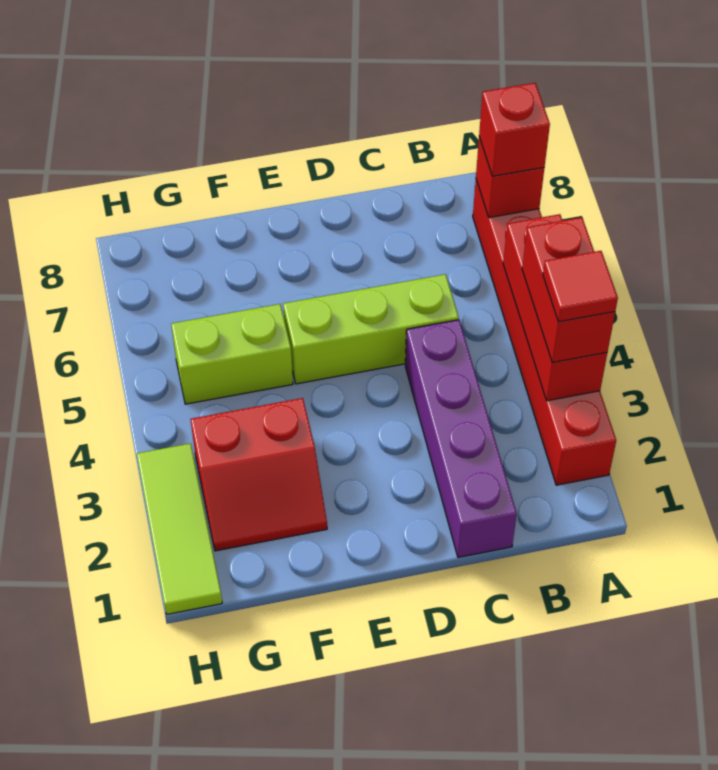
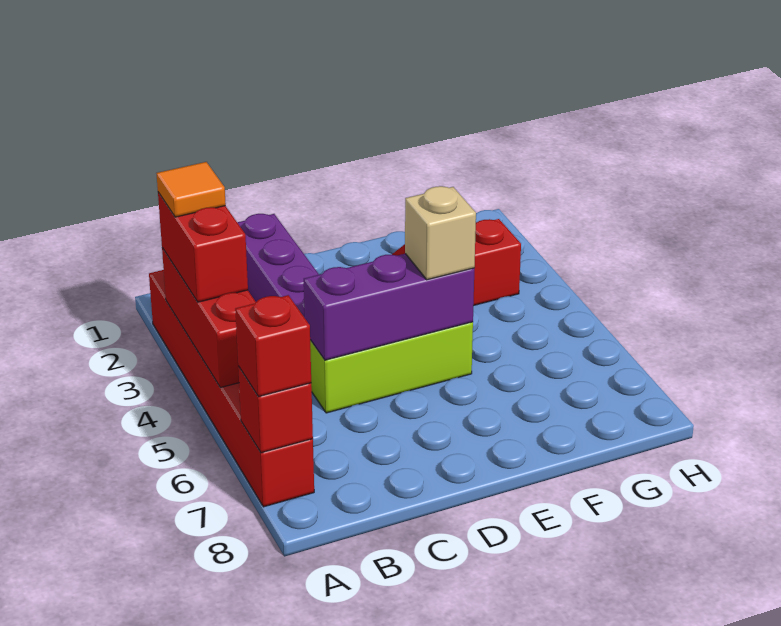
red 1x1 tile [543,251,618,322] -> orange 1x1 tile [156,162,226,217]
none -> purple 1x3 brick [304,254,474,360]
none -> tan 1x1 brick [405,186,476,280]
lime 1x2 brick [171,304,293,404] -> none
lime 1x3 tile [137,443,222,615] -> none

